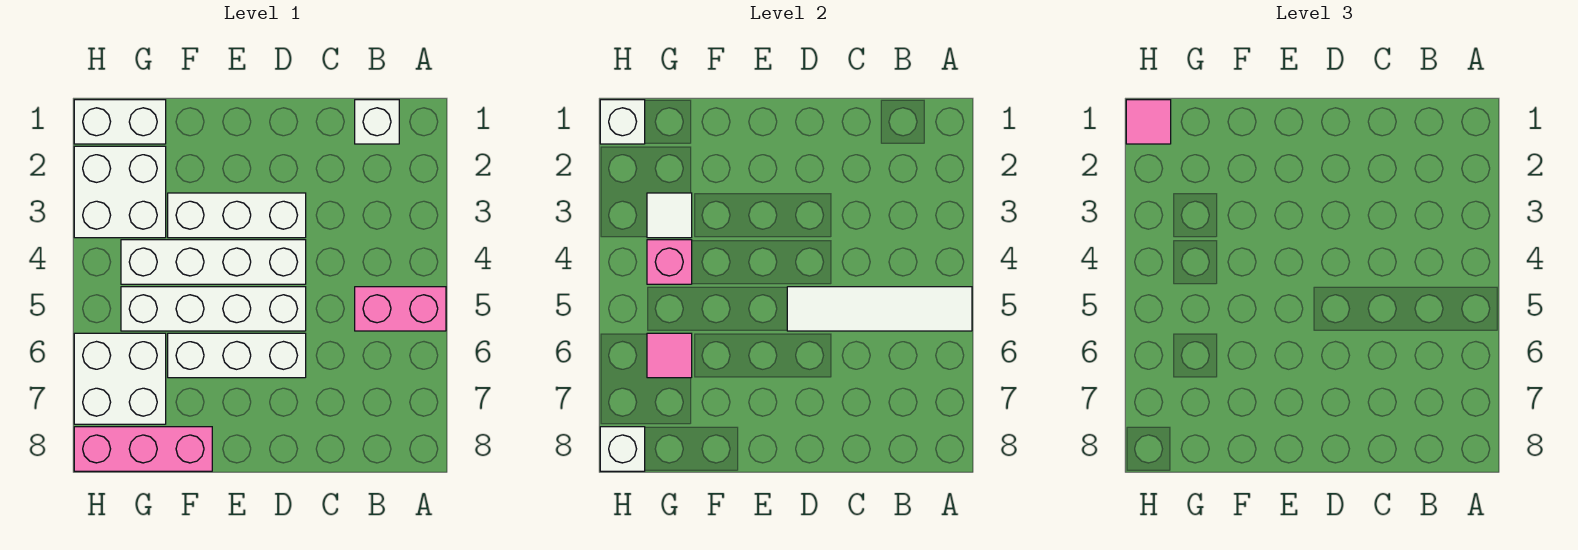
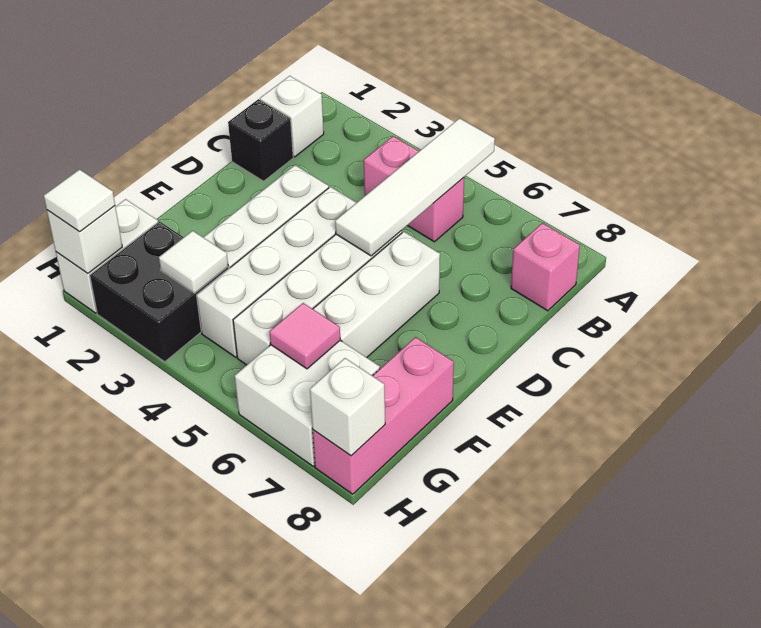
pink 1x2 brick [355,287,446,331] -> pink 1x2 brick turned to [364,136,464,242]
none -> black 1x1 brick [228,99,293,181]
white 2x2 brick [74,146,166,238] -> black 2x2 brick [90,222,229,362]
pink 1x1 brick [647,240,692,284] -> pink 1x1 brick moved to [511,223,580,311]
pink 1x1 tile [1126,100,1171,144] -> white 1x1 tile [44,169,115,232]

